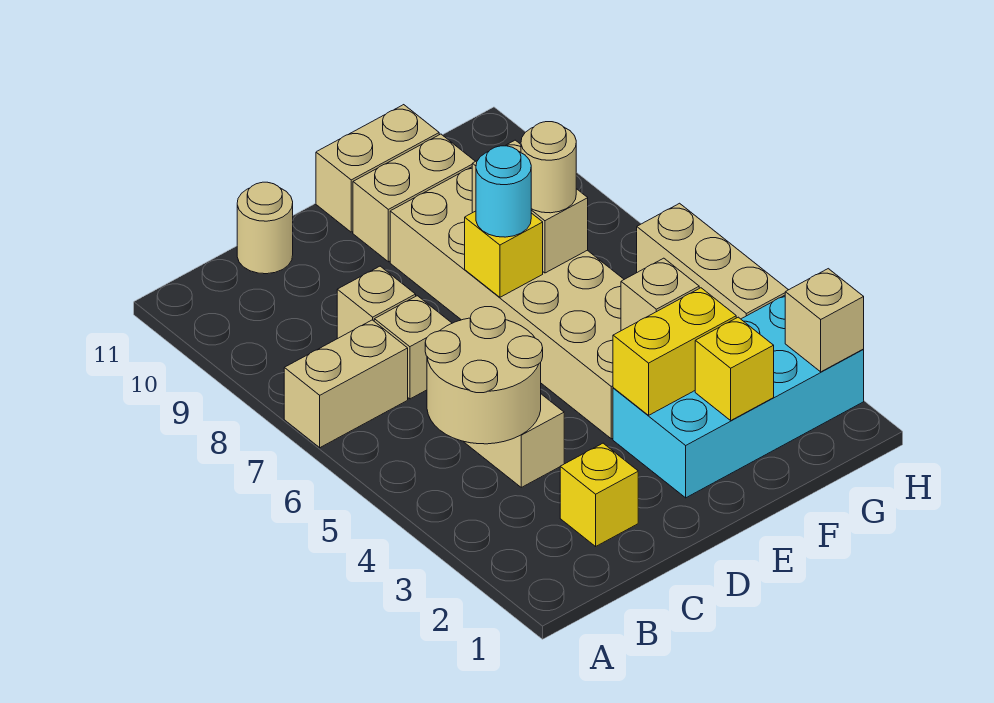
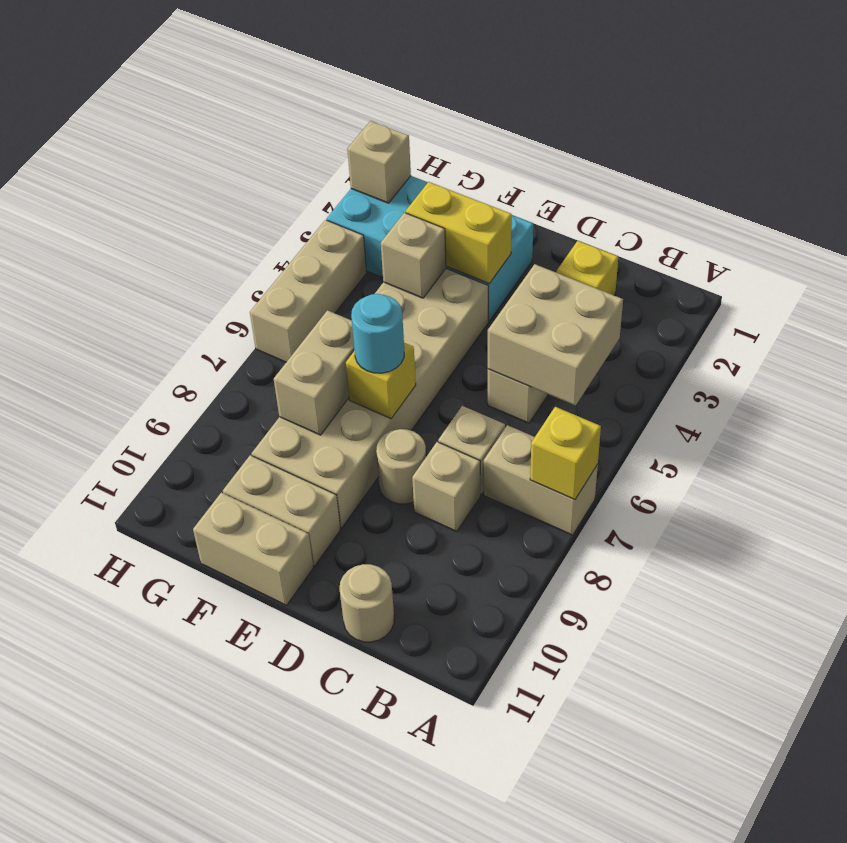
tan 2x2 round brick [425,307,543,444] -> tan 2x2 brick [488,264,623,405]
yellow 1x1 brick [695,317,774,420] -> yellow 1x1 brick moved to [530,407,601,499]
tan 1x1 round brick [521,122,576,213] -> tan 1x1 round brick moved to [376,429,426,504]

